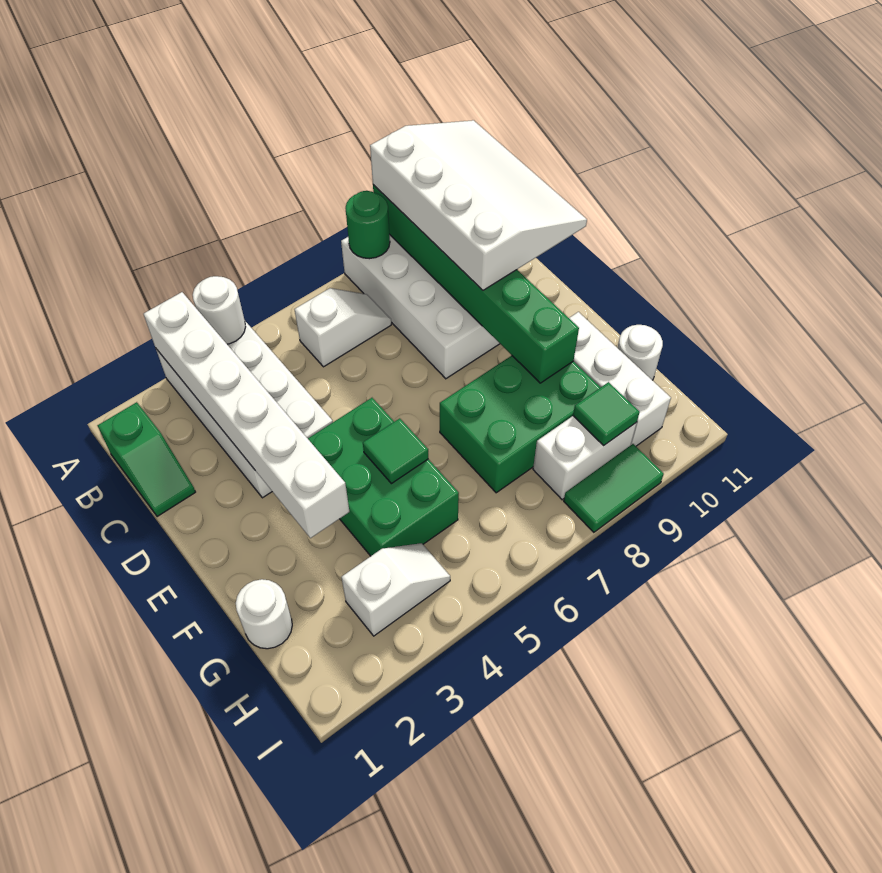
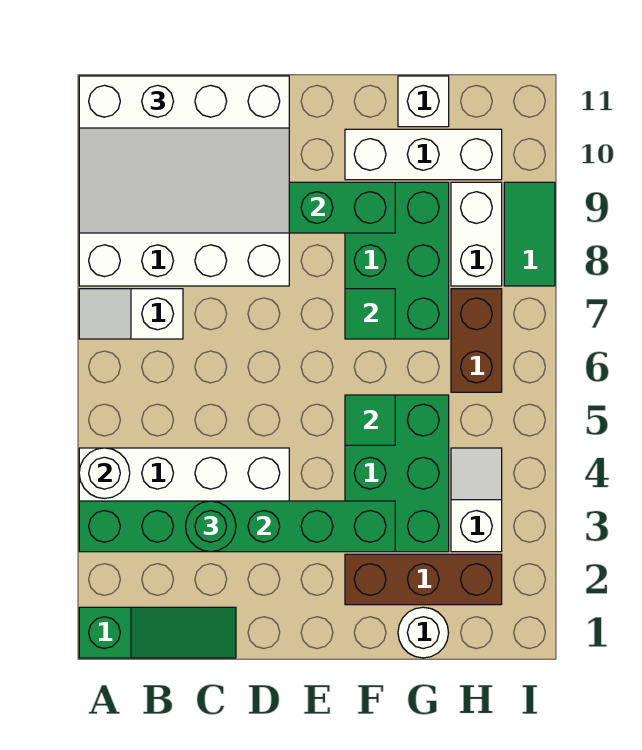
white 1x6 brick [144,292,349,538] -> green 1x6 brick [79,501,395,552]
green 1x1 round brick [345,191,390,259] -> green 1x1 round brick moved to [185,501,236,552]
white 3x4 slope [370,120,587,290] -> white 3x4 slope turned to [79,76,289,233]
green 1x2 slope [97,402,195,517] -> green 1x3 slope [79,607,236,658]
white 1x2 slope [295,288,391,367] -> white 1x2 slope turned to [79,289,183,339]
green 2x3 brick [308,398,459,556] -> green 2x3 brick turned to [345,395,449,552]
none -> brown 1x3 brick [345,554,502,605]
white 1x1 round brick [617,325,663,380] -> white 1x1 brick [398,76,449,127]
none -> brown 1x2 brick [451,289,502,392]
green 1x1 tile [573,382,640,445] -> green 1x1 tile moved to [345,289,395,339]

